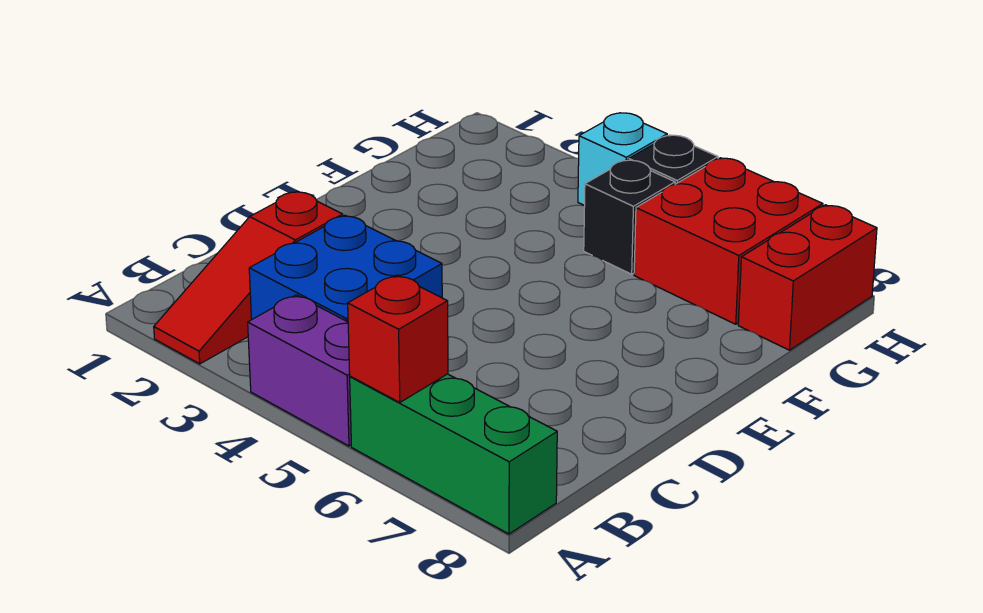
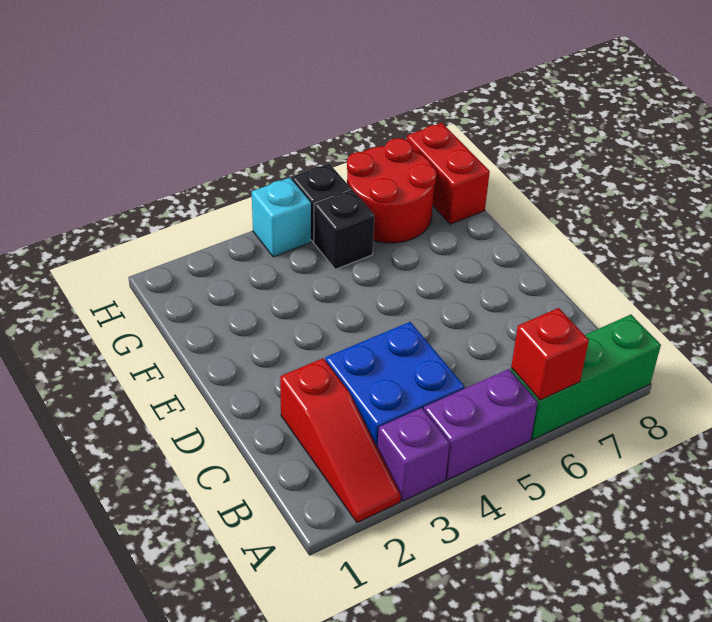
none -> purple 1x1 brick [378,408,450,501]
red 2x2 brick [634,158,823,324] -> red 2x2 round brick [347,138,437,243]

